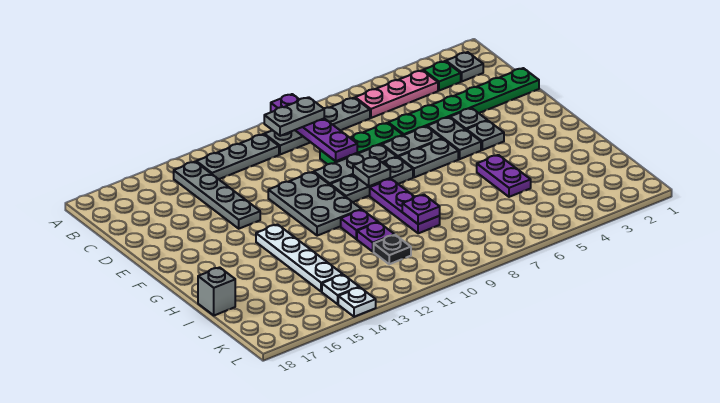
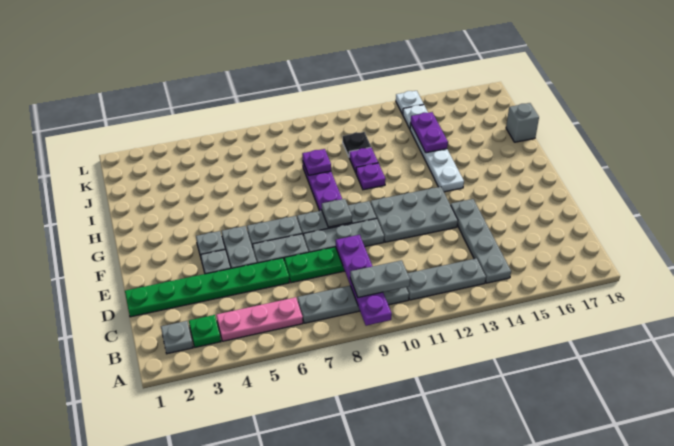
grey 2x3 plate [268,172,361,236] -> grey 2x3 plate turned to [370,187,458,242]
purple 1x2 plate [477,155,531,197] -> purple 1x2 plate moved to [411,112,448,153]

